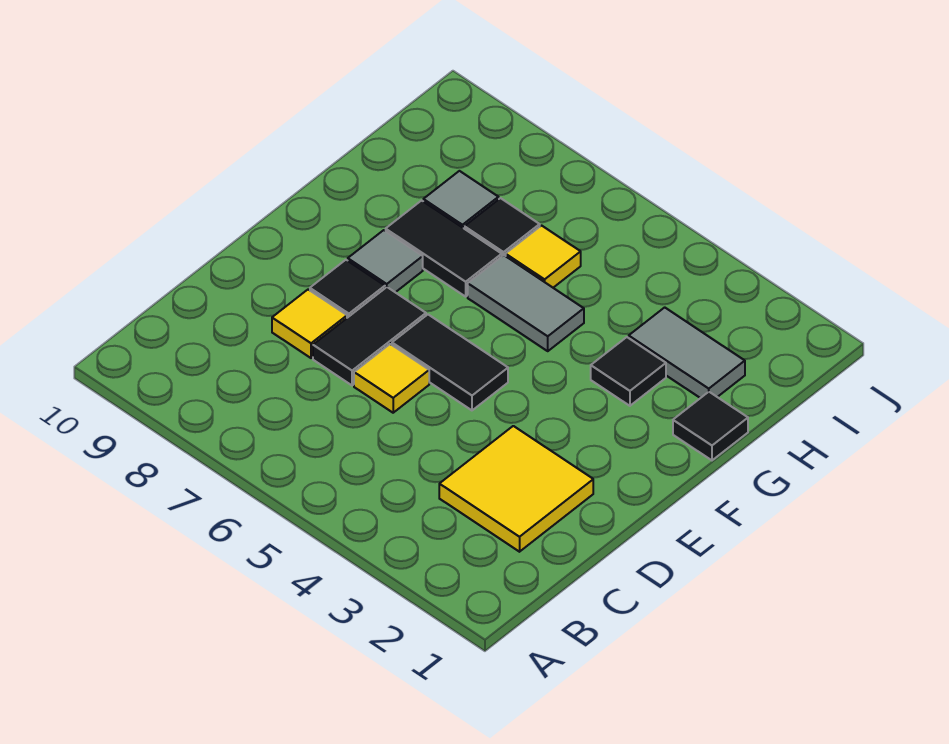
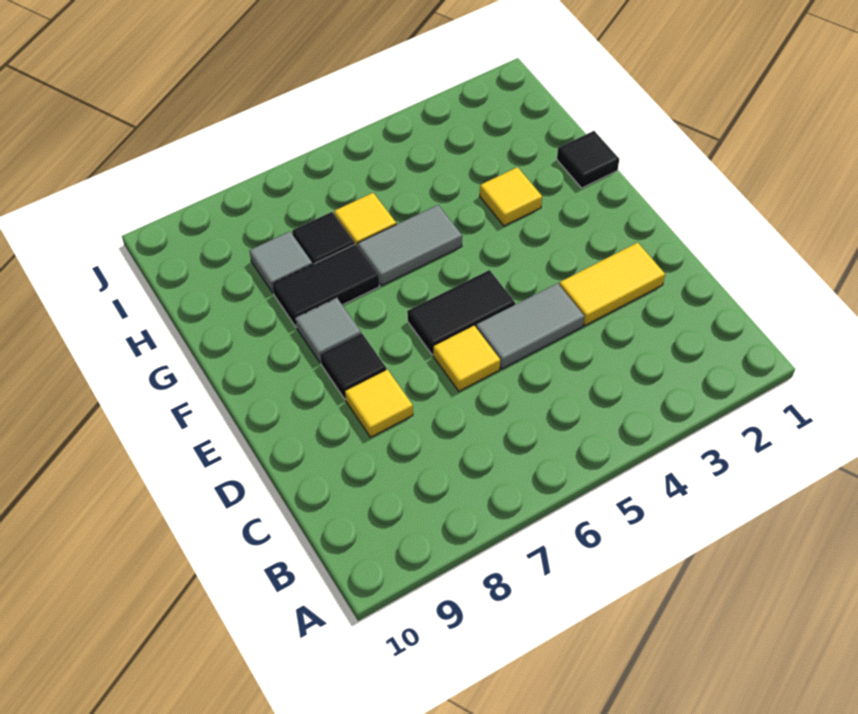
yellow 2x2 tile [439,426,593,552] -> yellow 1x2 tile [559,243,665,326]
black 1x2 tile [313,287,426,385] -> none
black 1x1 tile [591,337,666,406] -> yellow 1x1 tile [480,167,542,226]
grey 1x2 tile [629,307,745,398] -> grey 1x2 tile moved to [476,283,584,369]

